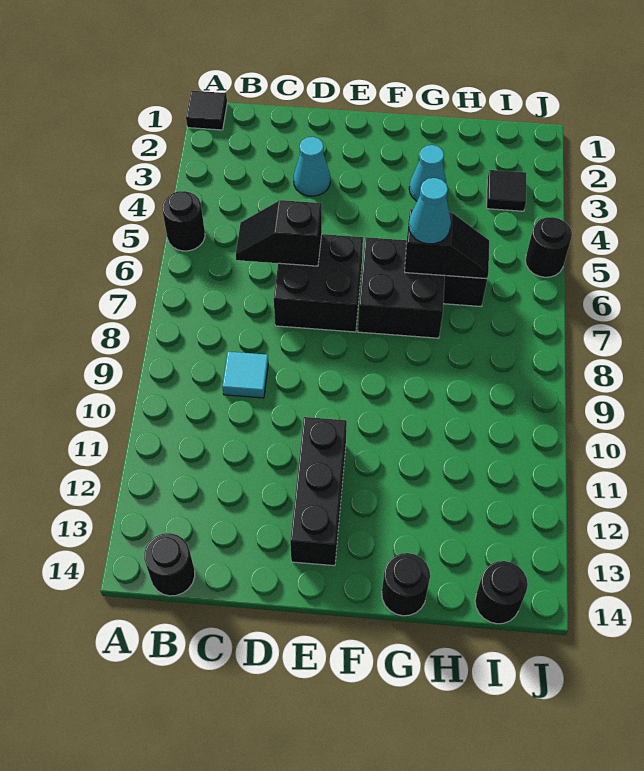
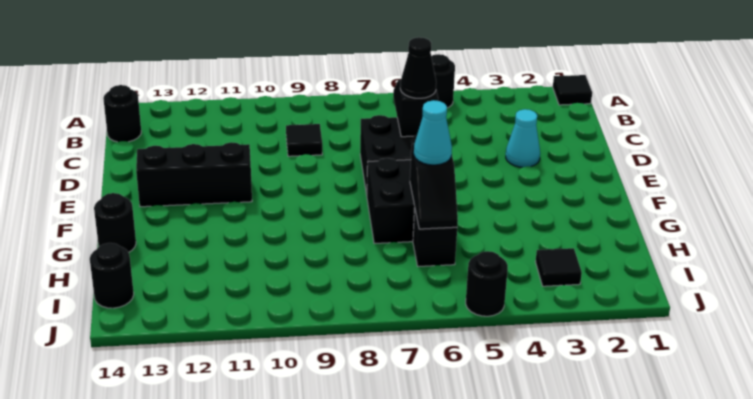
cyan 1x1 tile [222,352,268,398] -> black 1x1 tile [286,124,322,156]
none -> black 1x1 cone [400,37,436,98]
cyan 1x1 cone [409,145,447,201] -> none

